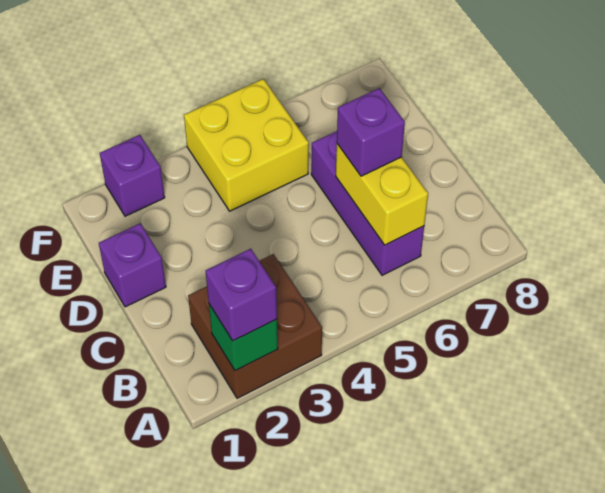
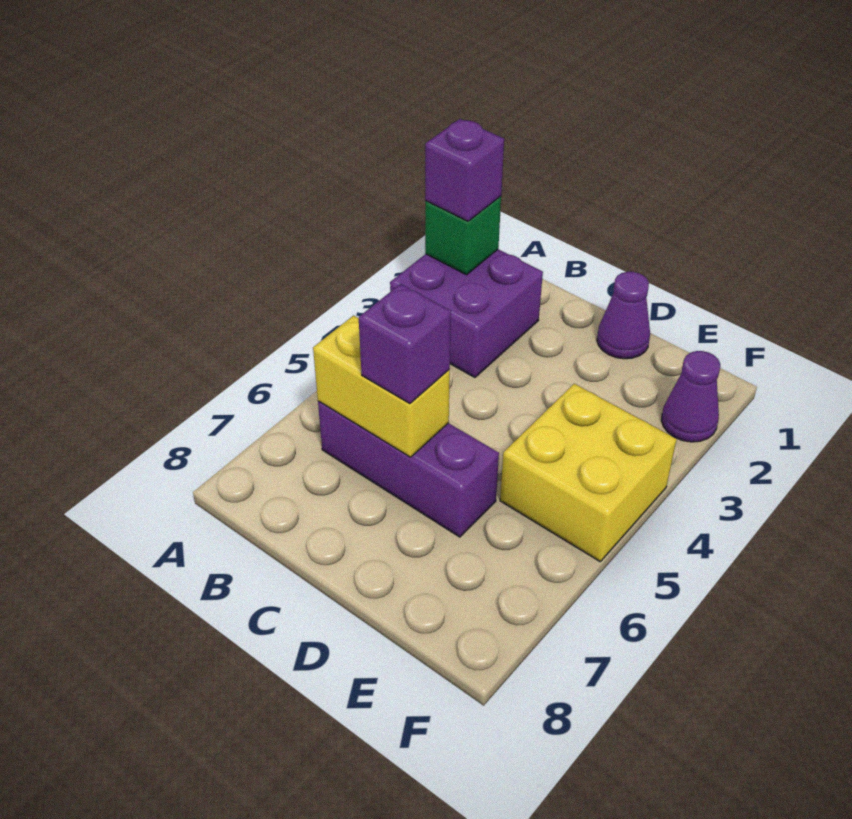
brown 2x2 brick [188,254,322,398] -> purple 2x2 brick [390,249,543,377]
purple 1x1 brick [99,223,166,307] -> purple 1x1 cone [597,272,650,359]
purple 1x1 brick [100,135,165,216] -> purple 1x1 cone [661,351,720,442]

